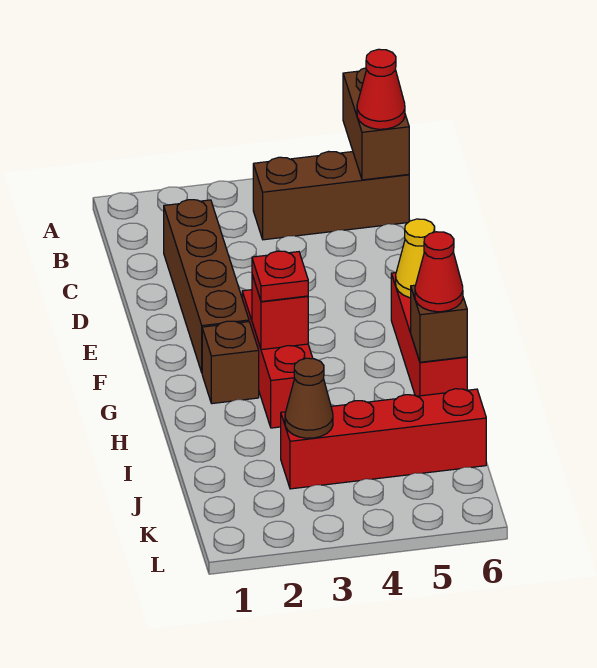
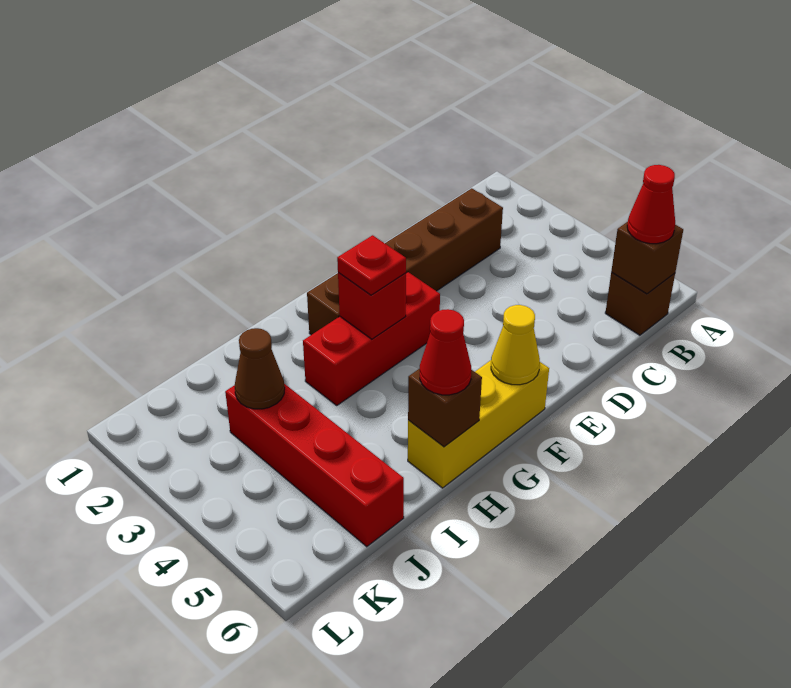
brown 1x2 brick [343,68,409,180] -> brown 1x1 brick [611,222,683,294]
brown 1x3 brick [253,151,409,240] -> brown 1x1 brick [605,272,675,335]
red 1x3 brick [391,273,467,396] -> yellow 1x3 brick [408,360,549,488]

